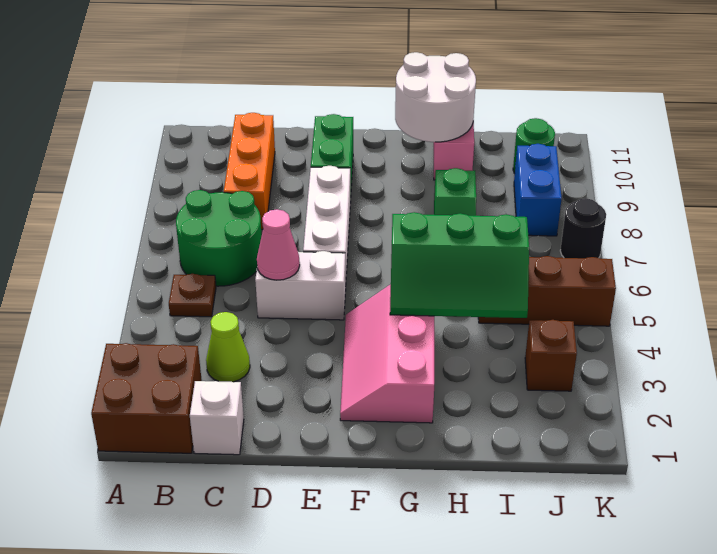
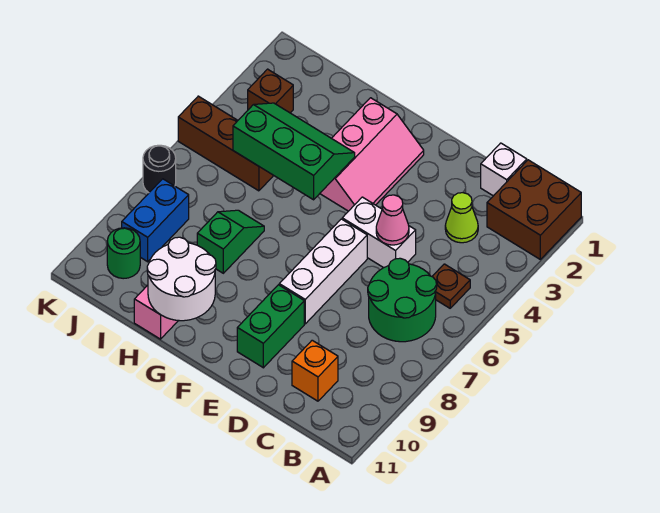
orange 1x3 brick [224,113,275,229] -> orange 1x1 brick [292,340,338,401]

